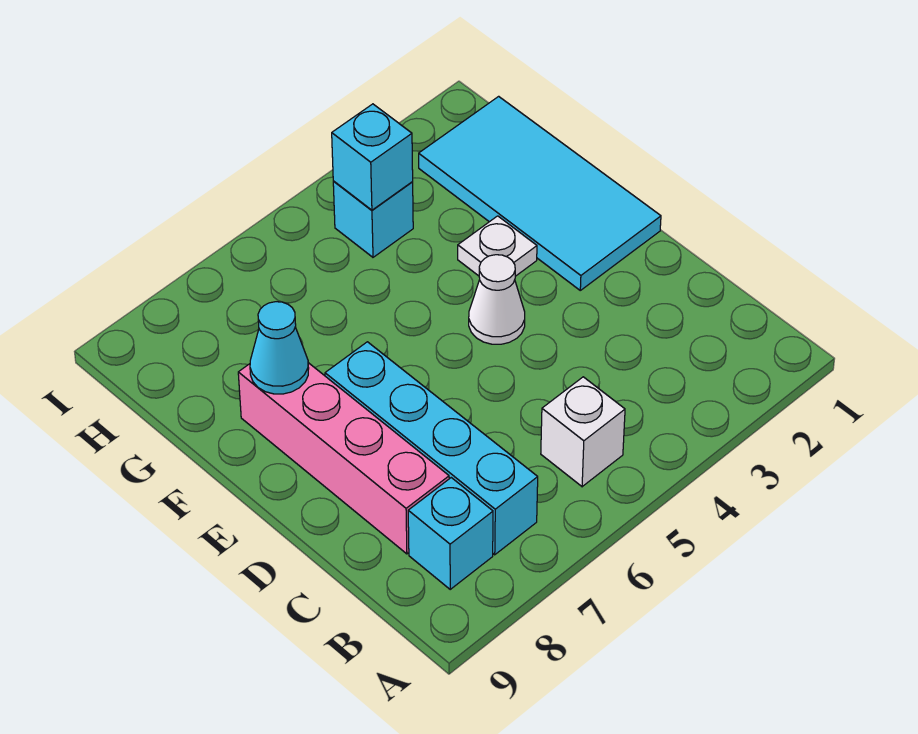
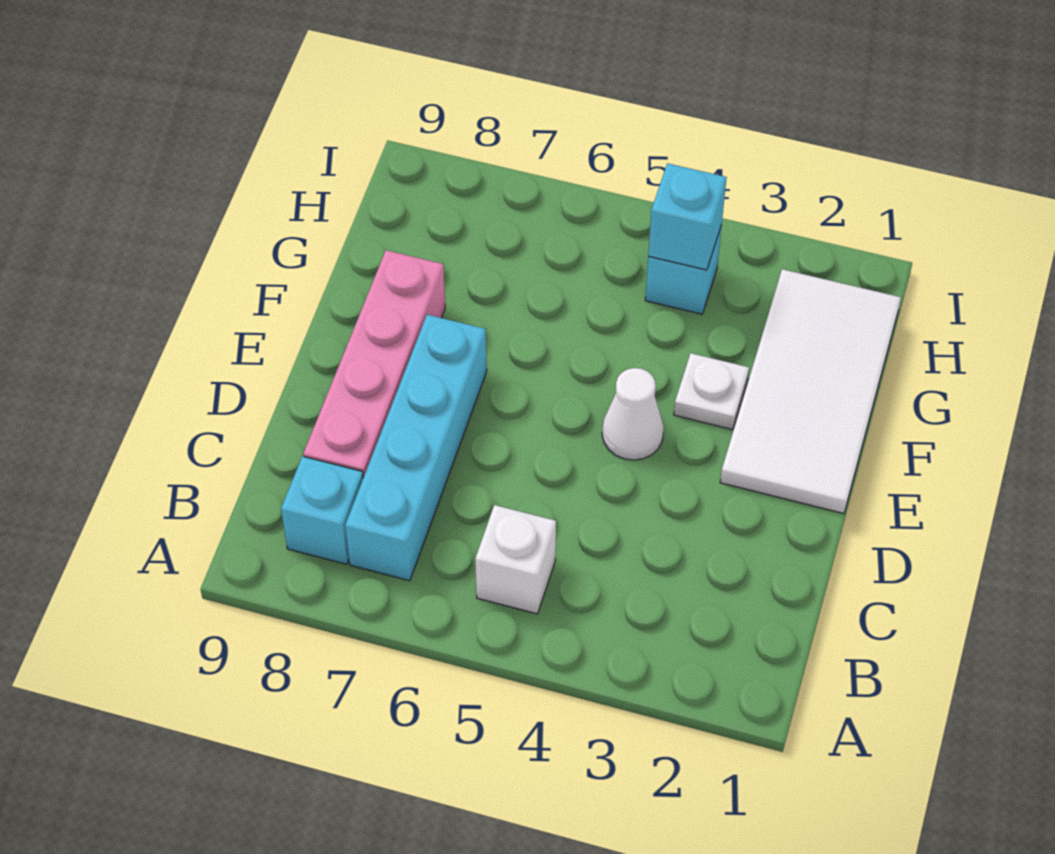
cyan 2x4 tile [419,96,661,290] -> white 2x4 tile [720,269,901,514]
cyan 1x1 cone [250,302,309,394] -> none

